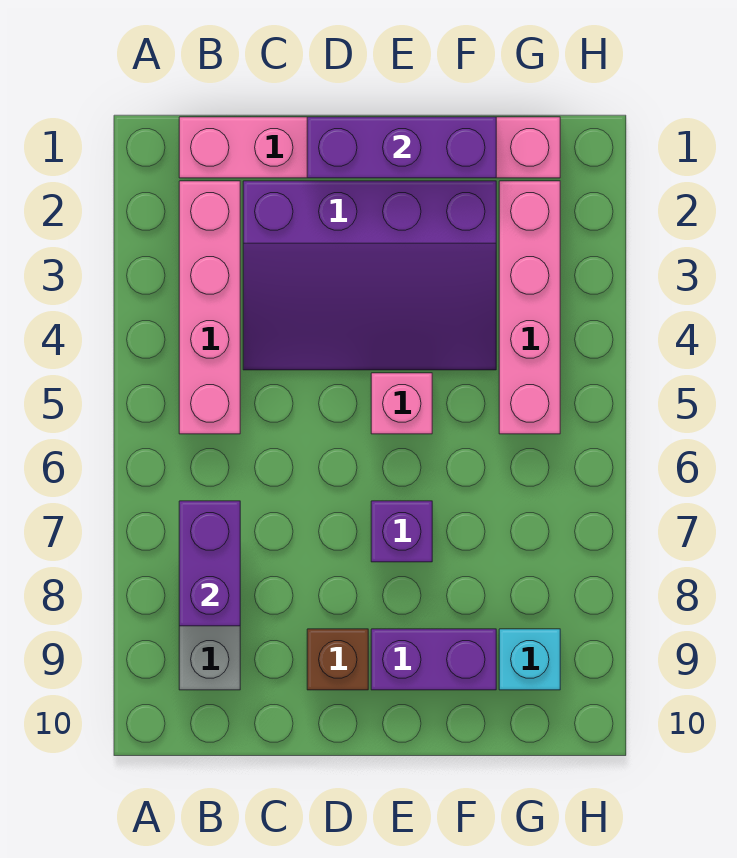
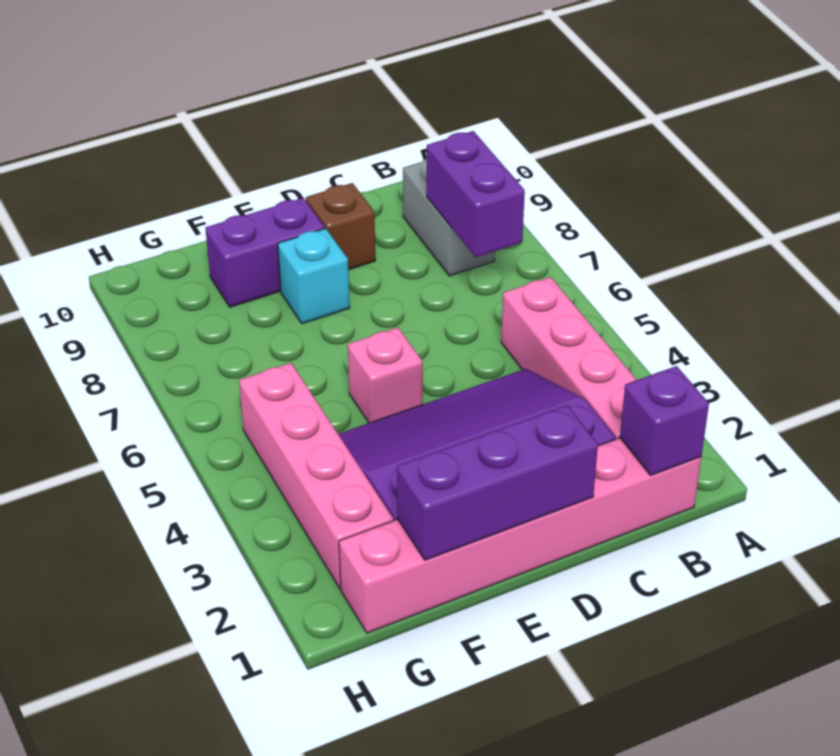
purple 1x1 brick [371,501,432,562] -> purple 1x1 brick moved to [620,366,709,475]
cyan 1x1 brick [499,629,560,690] -> cyan 1x1 brick moved to [278,228,349,324]

